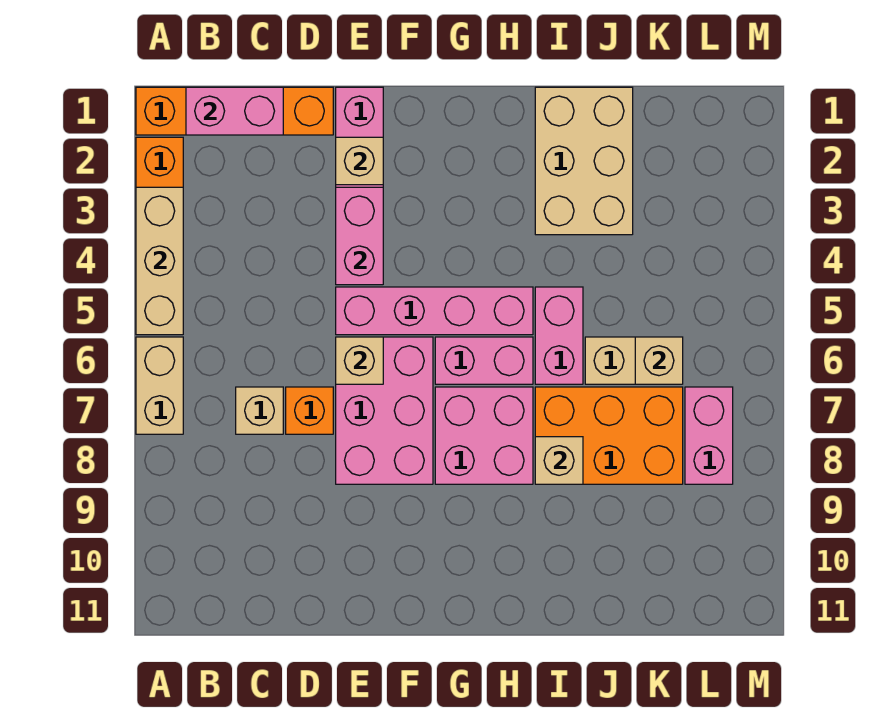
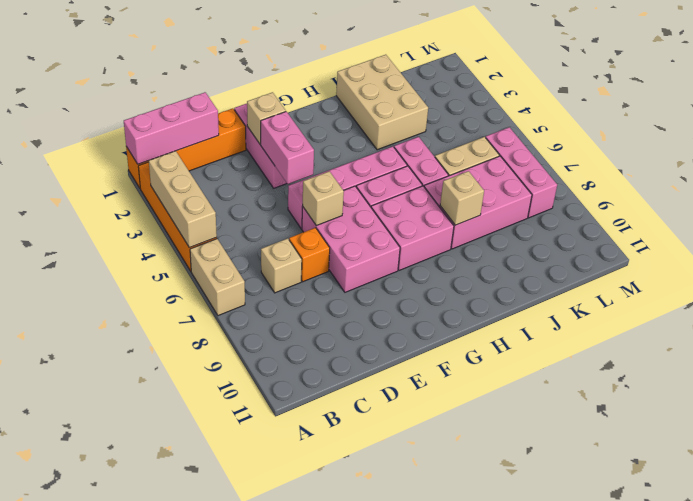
pink 1x2 brick [186,87,283,135] -> pink 1x3 brick [124,92,219,164]
orange 2x3 brick [535,387,683,484] -> pink 2x3 brick [424,156,532,249]
tan 1x1 brick [635,337,683,384] -> none
pink 1x2 brick [685,387,733,484] -> pink 1x3 brick [486,127,557,218]

